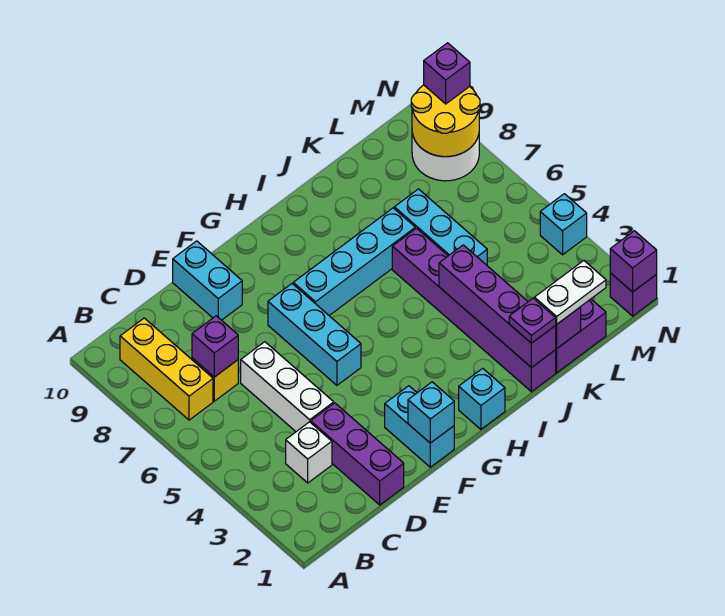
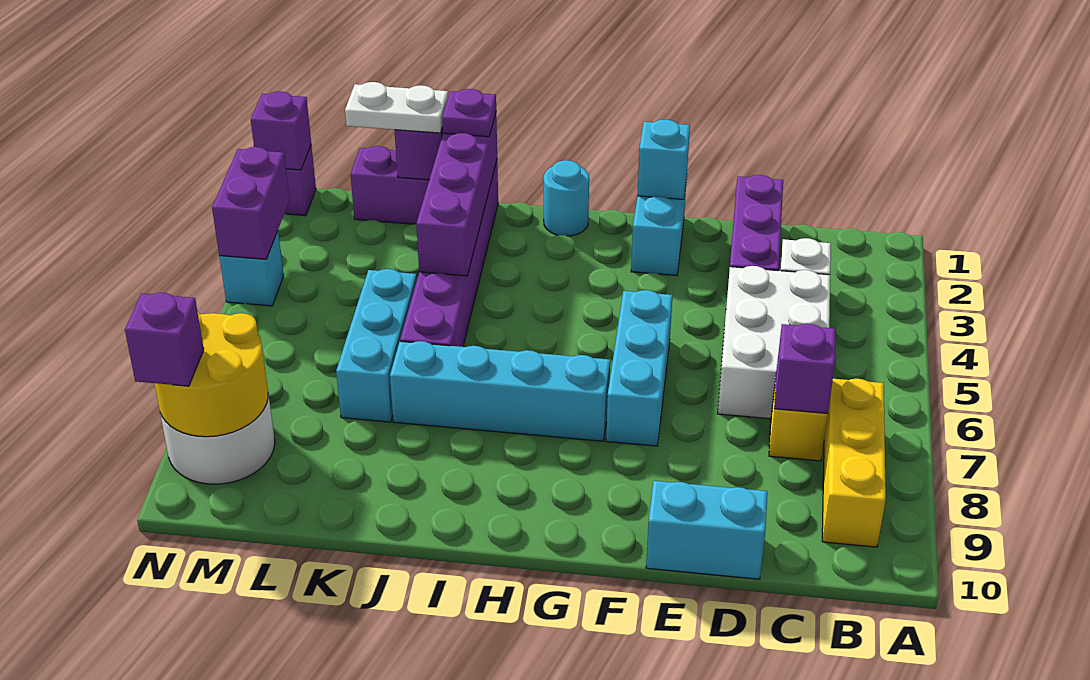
white 1x3 brick [241,342,334,432] -> white 2x3 brick [717,266,830,419]
cyan 1x2 brick [173,241,242,320] -> cyan 1x2 brick turned to [646,481,767,579]
cyan 1x1 brick [459,368,505,429] -> cyan 1x1 round brick [544,160,589,236]
none -> purple 1x2 brick [212,147,289,259]

